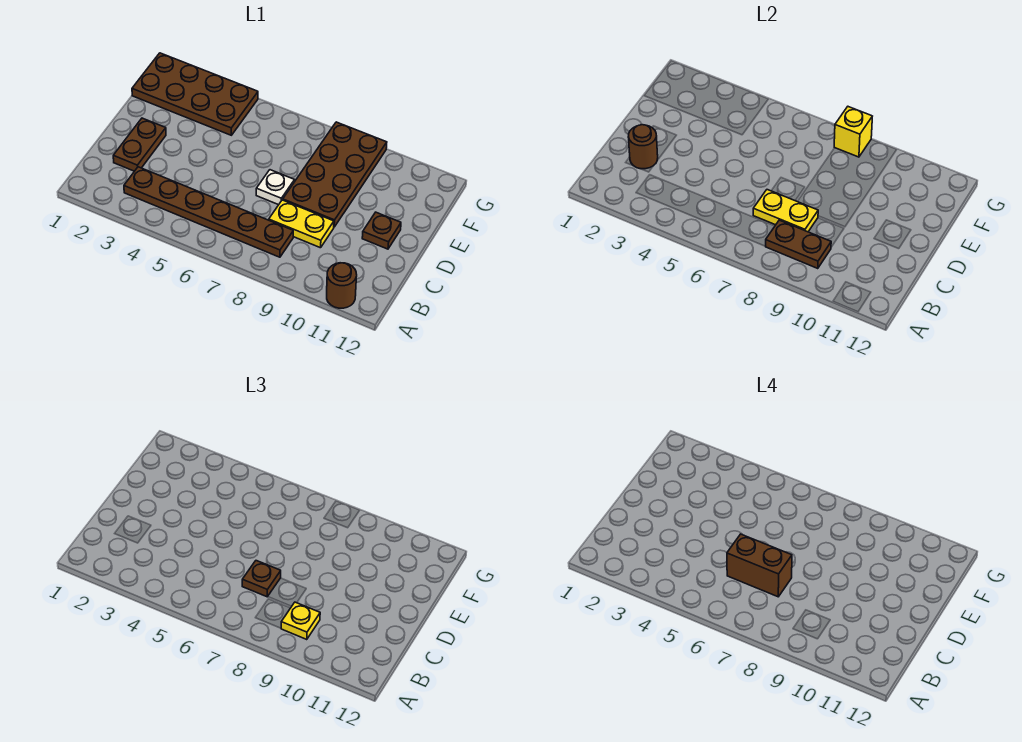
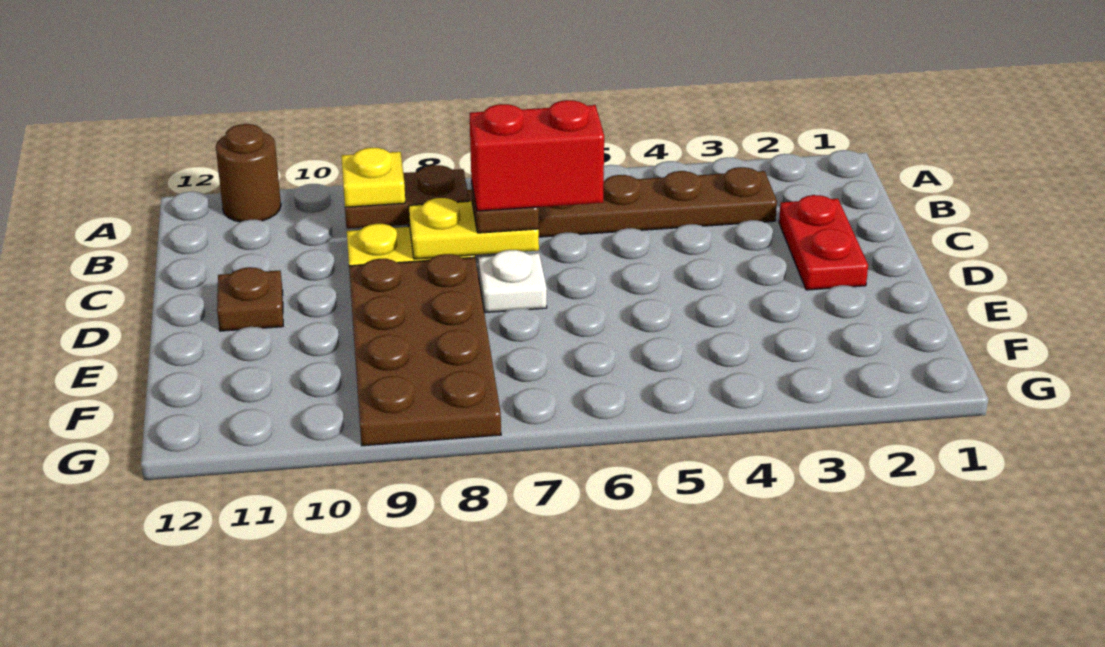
brown 1x2 plate [113,118,166,171] -> red 1x2 plate [779,195,868,290]
brown 1x1 round brick [628,125,658,169] -> none
brown 1x2 brick [727,534,792,597] -> red 1x2 brick [470,100,604,211]
brown 2x4 plate [132,53,258,135] -> none
yellow 1x1 brick [834,107,872,157] -> none

